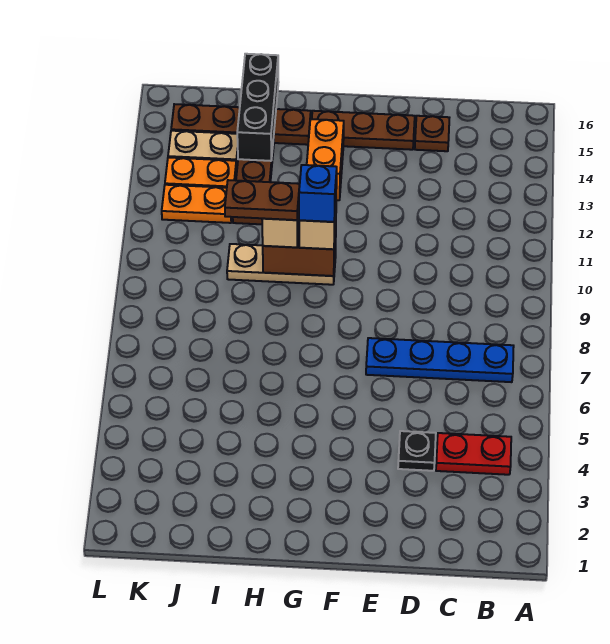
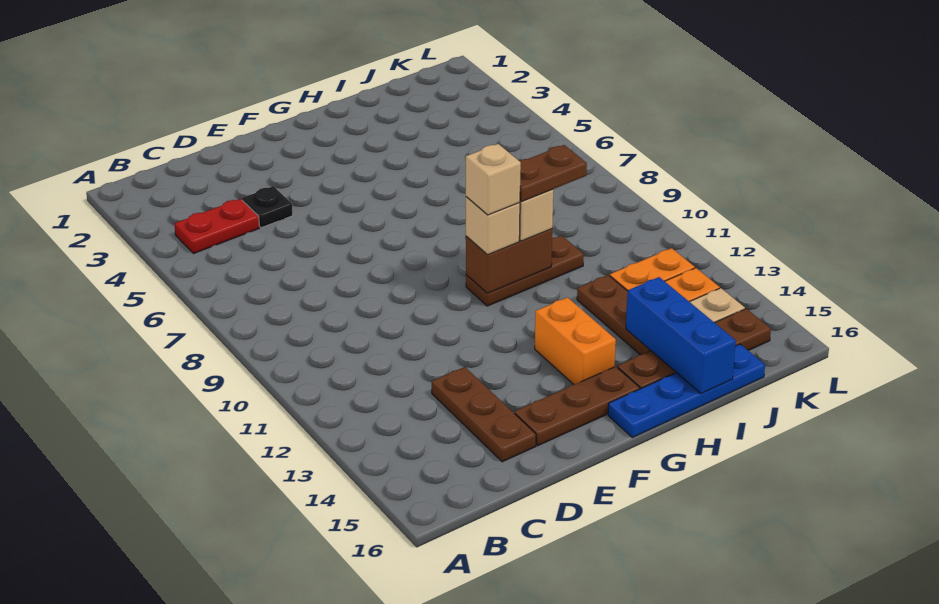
blue 1x4 plate [366,338,514,382] -> blue 1x4 plate moved to [608,344,765,438]
brown 1x1 plate [415,116,449,151] -> brown 1x3 plate [432,367,536,462]
tan 1x3 plate [227,244,336,285] -> brown 1x3 plate [466,236,584,306]
blue 1x1 brick [299,165,337,222] -> tan 1x1 brick [466,144,521,215]
black 1x3 brick [237,54,279,161] -> blue 1x3 brick [626,277,736,394]

